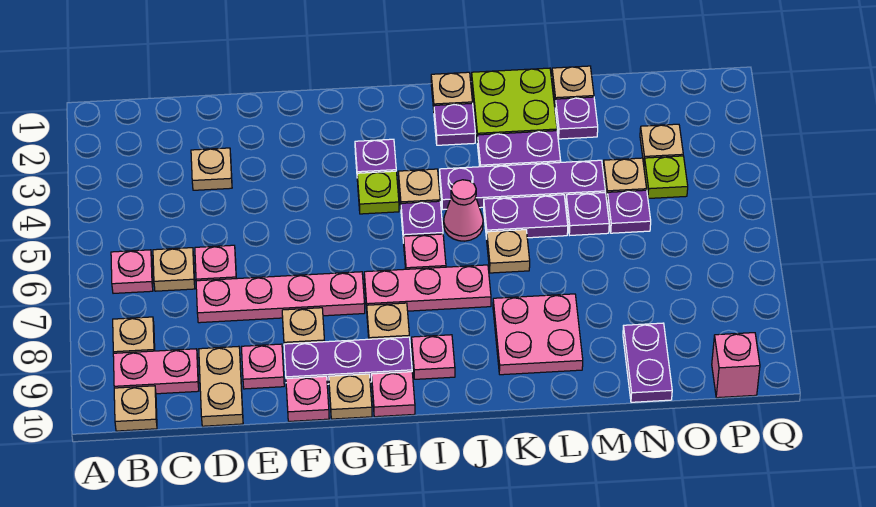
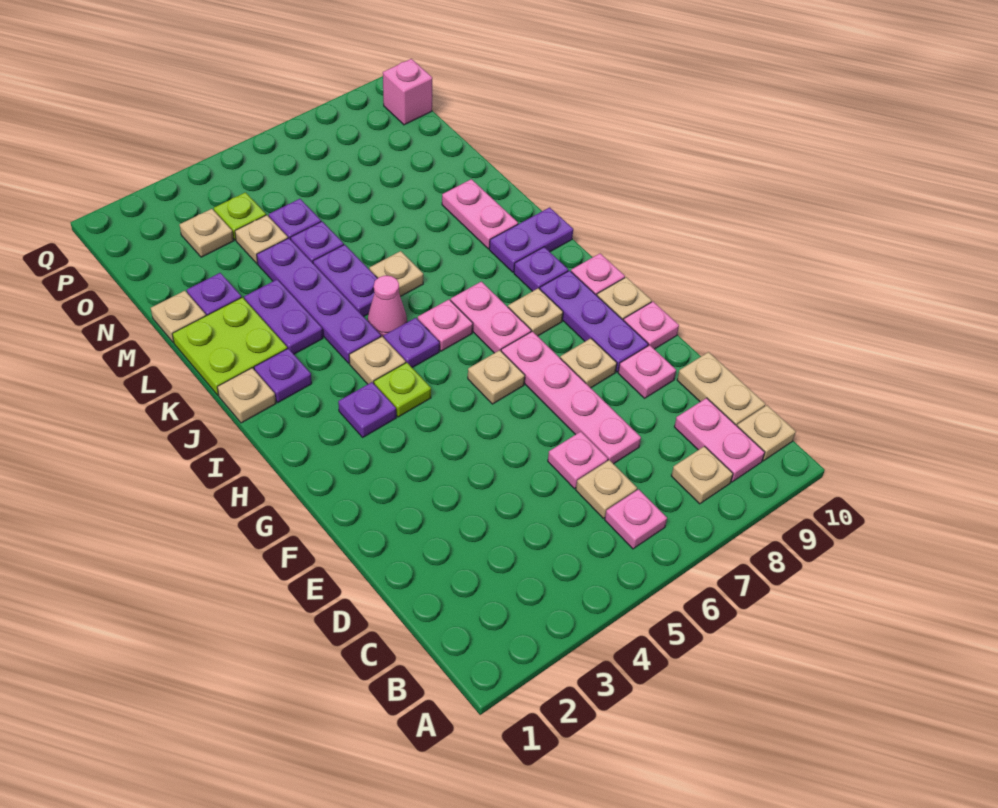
tan 1x1 plate [191,148,232,190] -> tan 1x1 plate moved to [468,350,525,404]
tan 1x2 plate [199,346,243,426] -> tan 1x2 plate turned to [677,352,765,426]
pink 1x3 plate [364,265,491,311] -> pink 1x2 plate [451,282,531,353]
pink 1x1 plate [412,335,455,379] -> purple 1x1 plate [514,247,568,291]
pink 2x2 plate [493,294,583,375] -> pink 1x2 plate [442,179,518,249]
purple 1x2 plate [623,323,672,402] -> purple 1x2 plate moved to [489,207,573,272]

